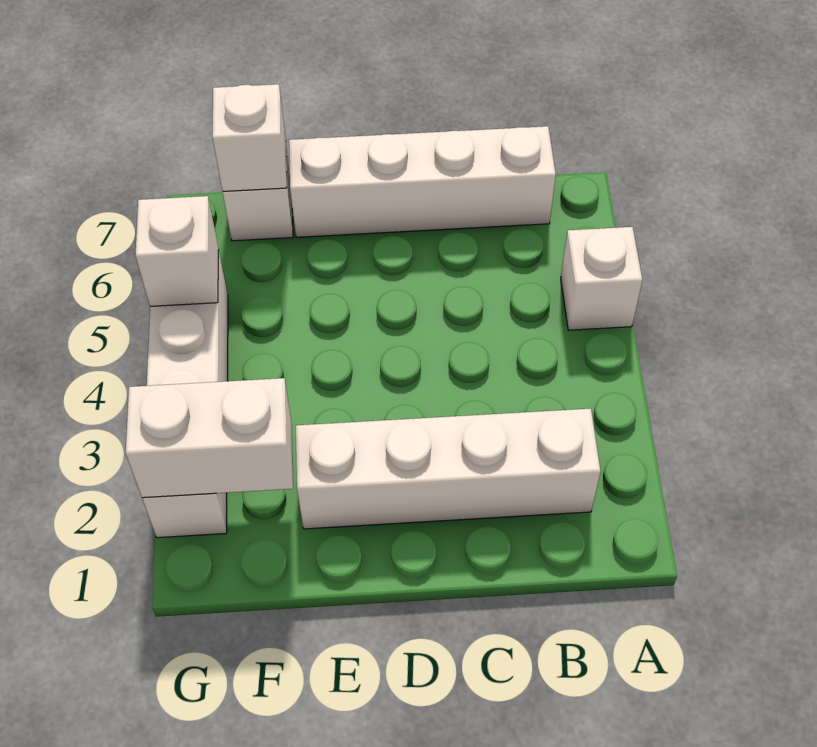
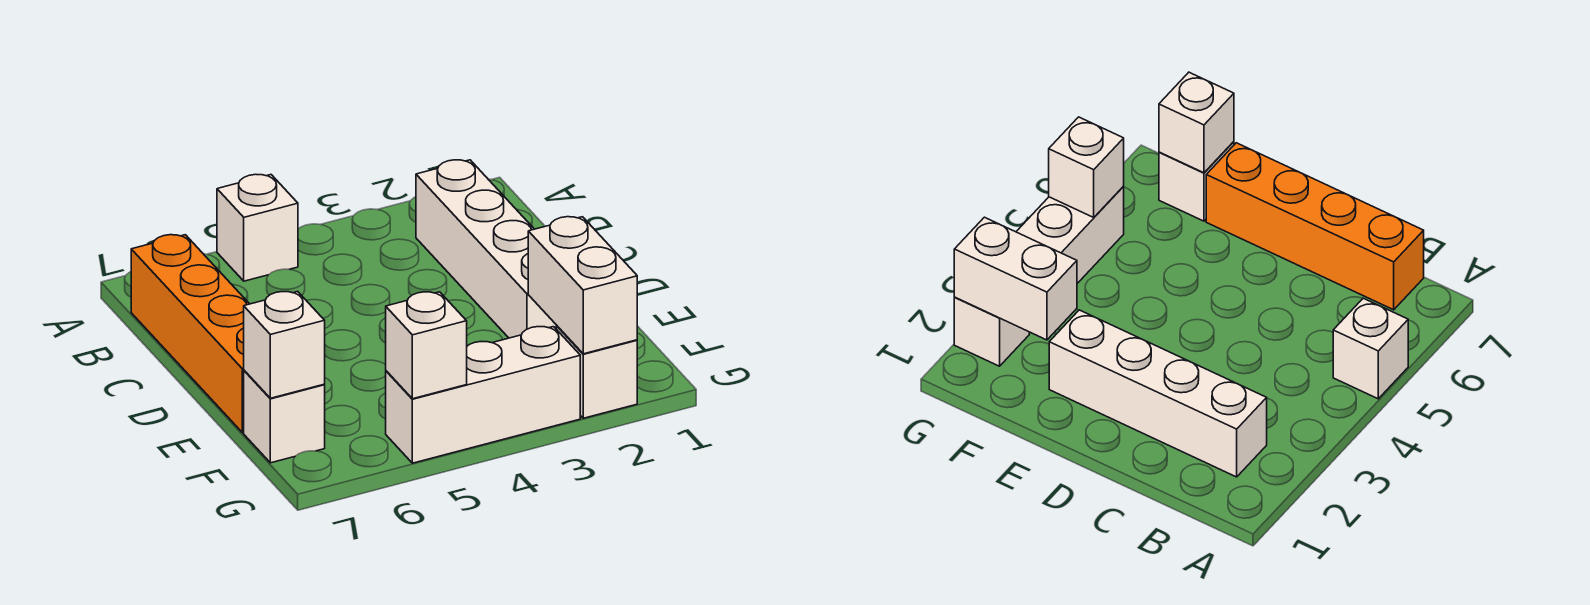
white 1x4 brick [289,126,556,237] -> orange 1x4 brick [131,235,249,432]

